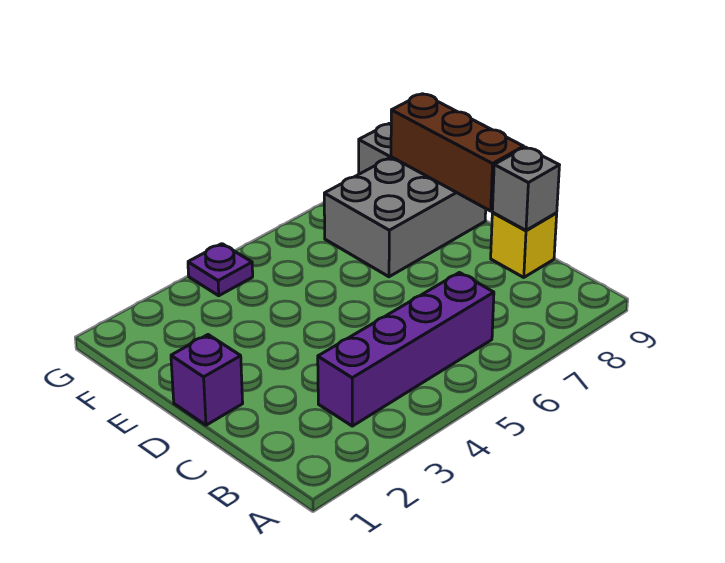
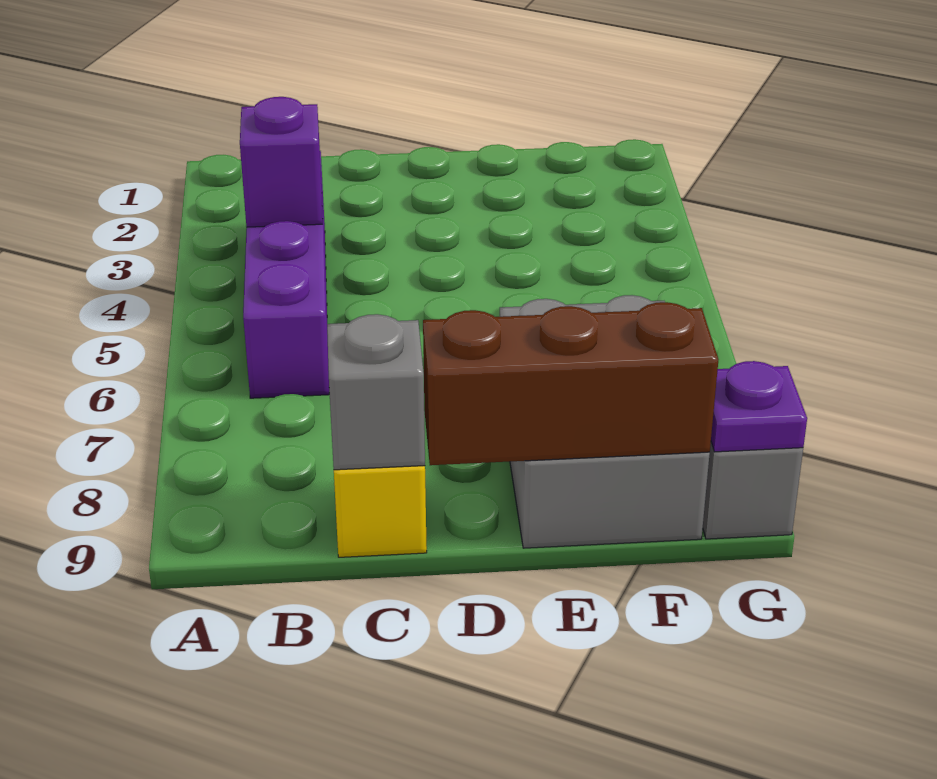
purple 1x1 brick [171,335,243,425] -> purple 1x1 brick moved to [240,97,323,227]
purple 1x1 plate [188,244,253,296] -> purple 1x1 plate moved to [711,361,807,452]

